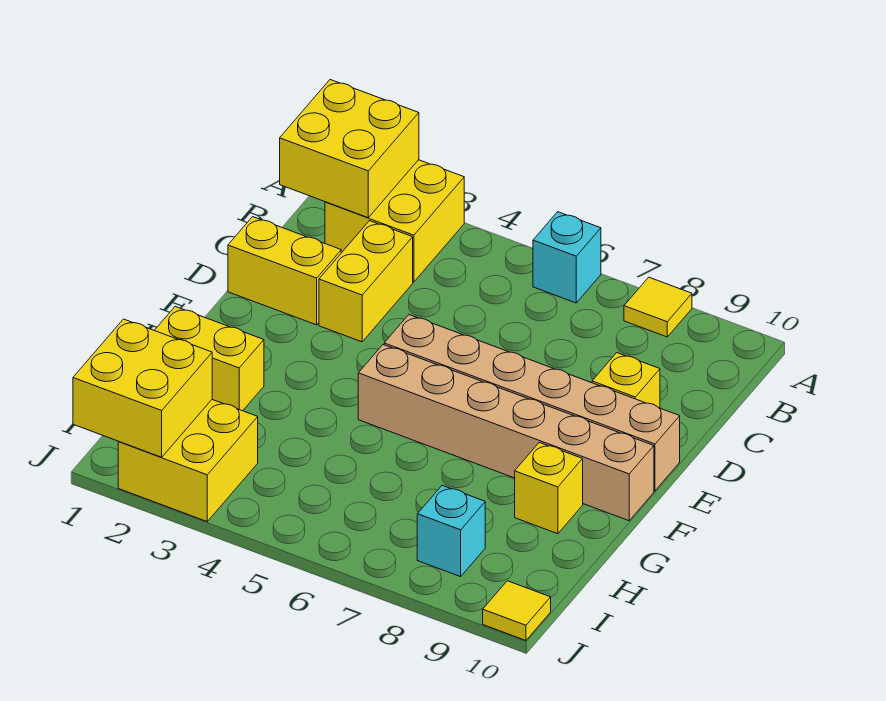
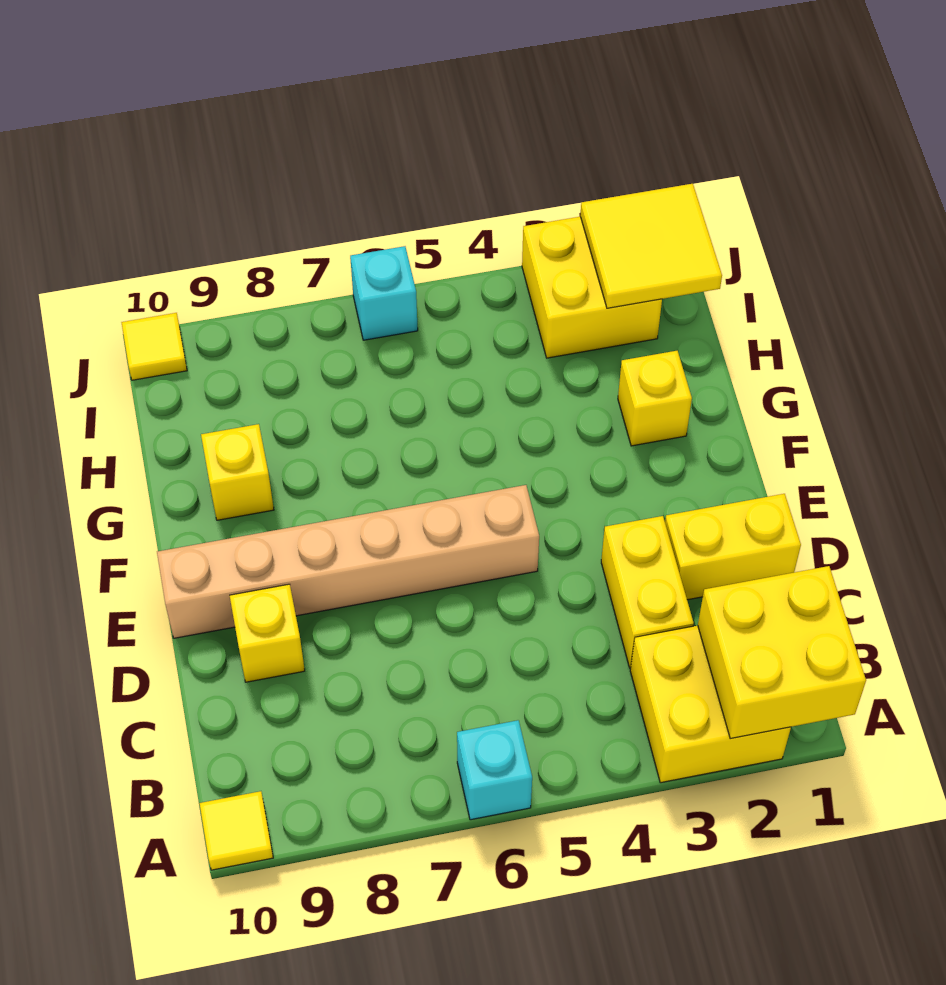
yellow 1x1 tile [624,277,692,337] -> yellow 1x1 tile moved to [199,791,273,870]
tan 1x6 brick [358,345,654,521] -> none
yellow 1x2 brick [154,307,264,411] -> yellow 1x1 brick [618,351,692,446]
yellow 2x2 brick [73,319,212,457] -> yellow 2x2 tile [580,184,722,308]
cyan 1x1 brick [417,485,485,577] -> cyan 1x1 brick moved to [350,246,418,340]

